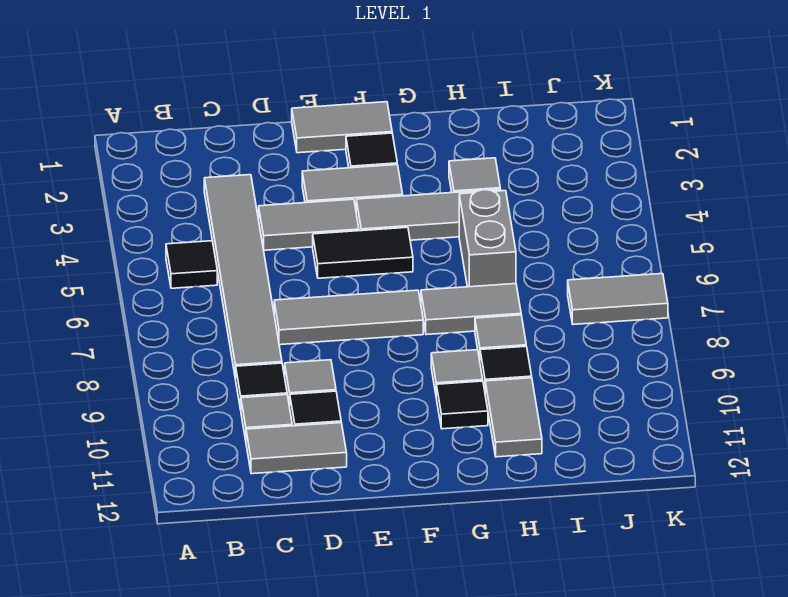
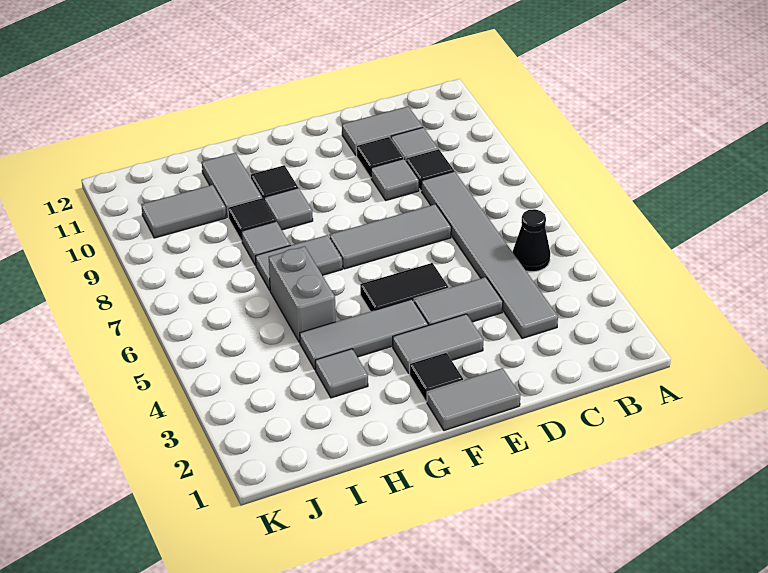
black 1x1 tile [166,241,217,288] -> black 1x1 cone [513,209,550,272]
grey 1x2 tile [568,274,668,324] -> grey 1x2 tile moved to [141,185,226,238]

